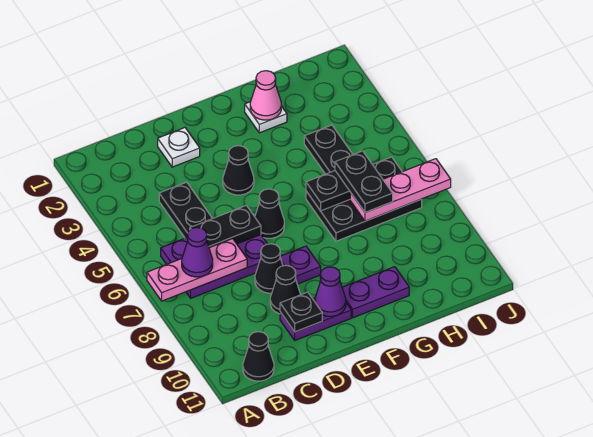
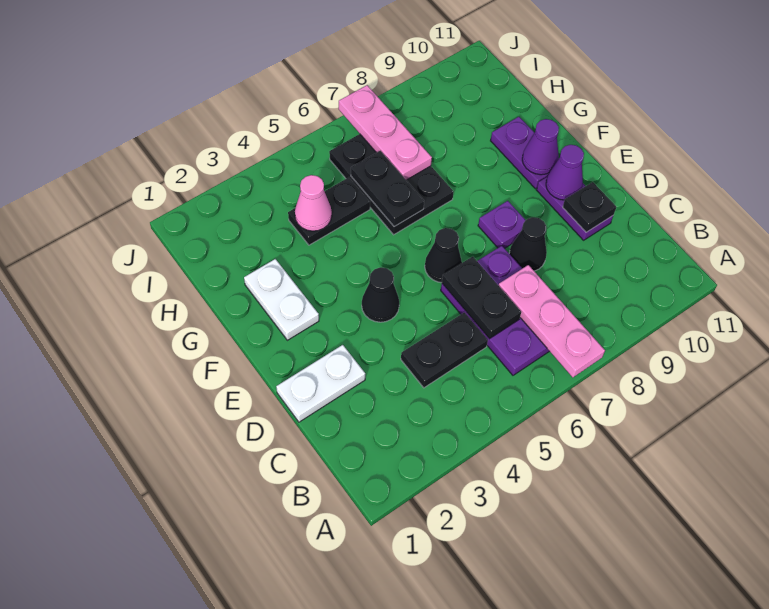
purple 1x1 cone [182,227,213,277] -> purple 1x1 cone moved to [522,119,559,175]
black 1x1 cone [243,332,274,381] -> none
white 1x1 plate [158,128,200,167] -> white 1x2 plate [276,345,365,422]
black 1x1 cone [270,265,301,314] -> none
white 1x1 plate [245,102,287,133] -> white 1x2 plate [244,259,319,340]
pink 1x1 cone [250,71,281,120] -> pink 1x1 cone moved to [295,175,332,231]
black 1x2 plate [335,151,393,212] -> none

